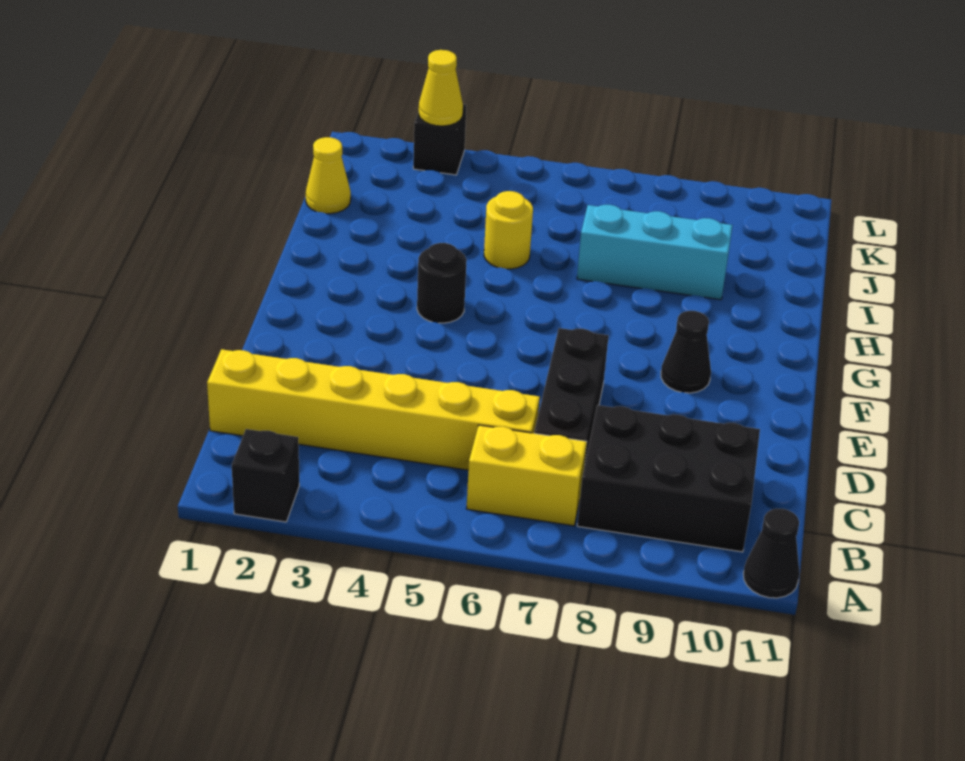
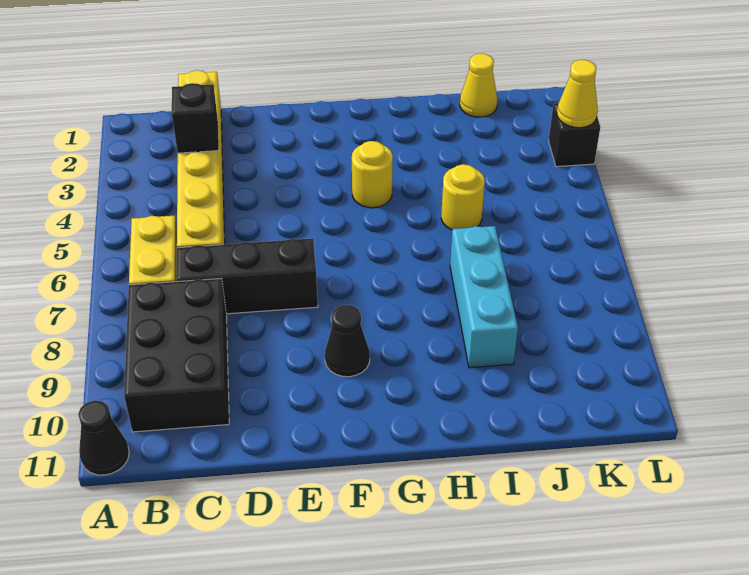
black 1x1 brick [232,429,299,522] -> black 1x1 brick moved to [172,83,219,153]
black 1x1 round brick [417,243,467,323] -> yellow 1x1 round brick [352,141,393,208]

